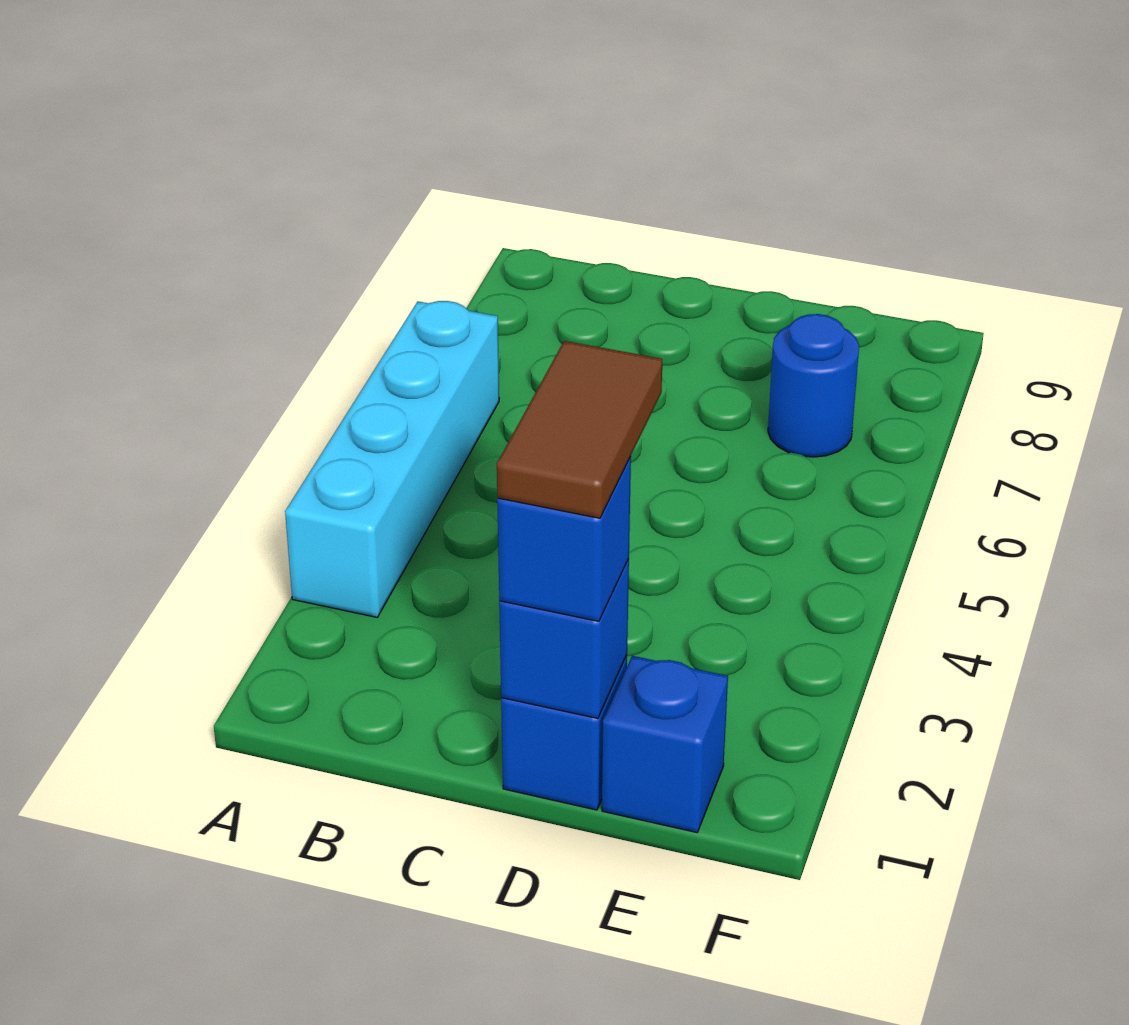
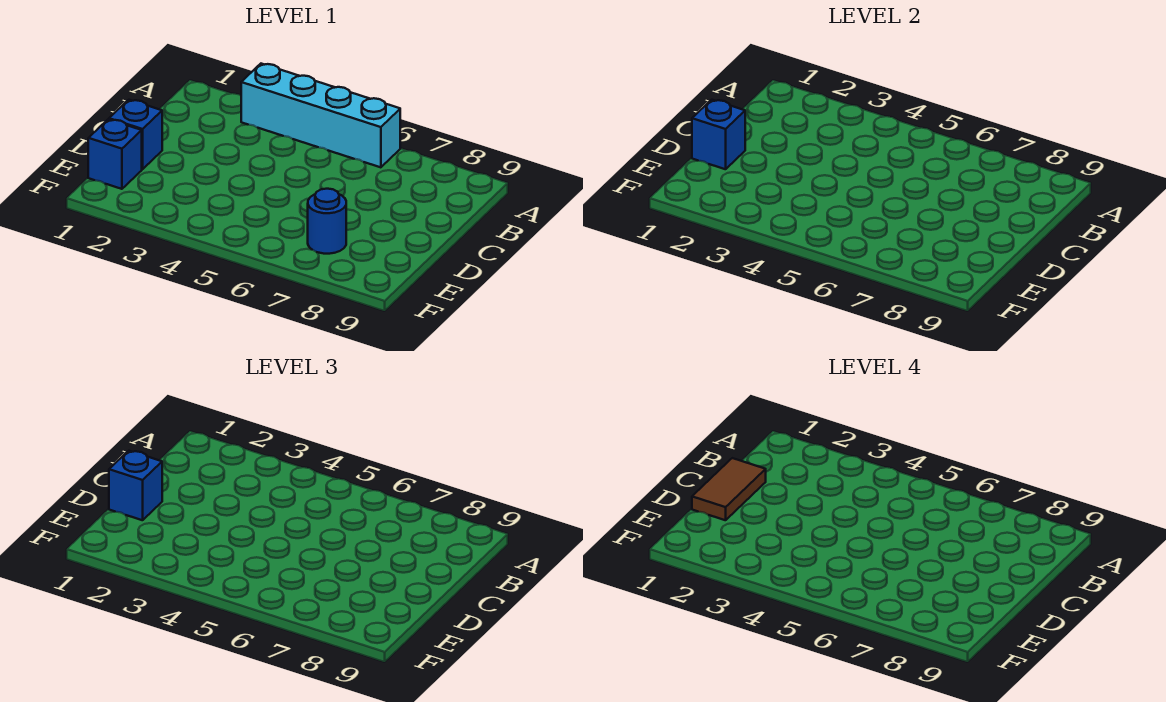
brown 1x2 tile [497,341,662,518] -> brown 1x2 tile turned to [692,458,766,520]

